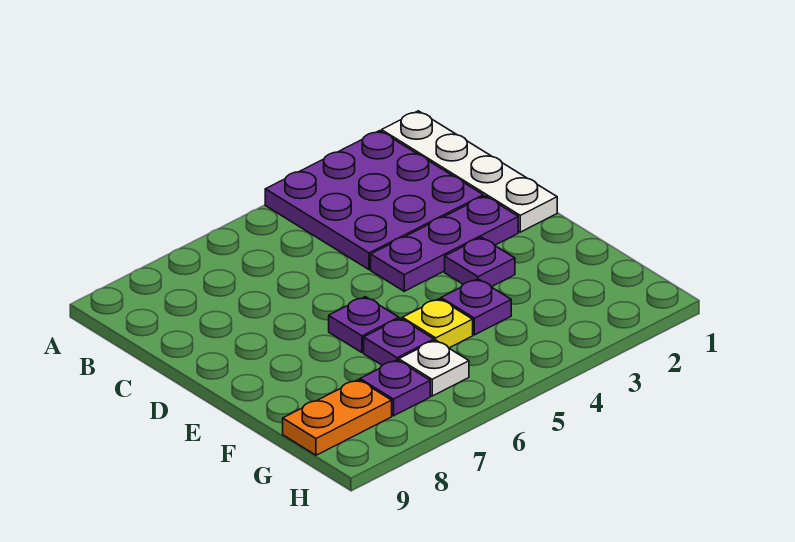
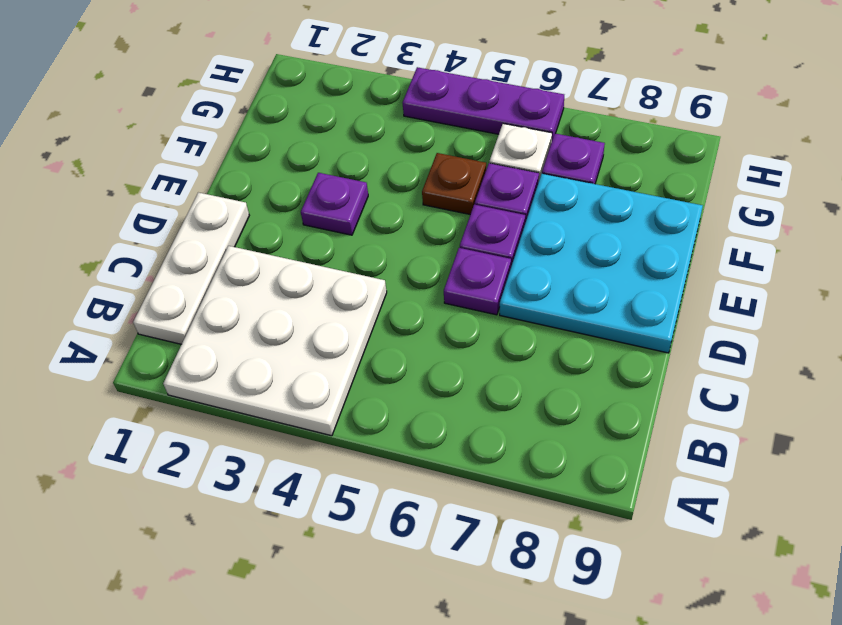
white 1x4 plate [382,111,557,232] -> white 1x3 plate [133,192,249,344]
purple 3x3 plate [265,131,483,270] -> white 3x3 plate [163,246,387,436]
purple 1x3 plate [371,196,518,291] -> purple 1x3 plate moved to [403,67,564,139]
none -> cyan 3x3 plate [500,174,703,353]
purple 1x1 plate [441,279,511,335] -> purple 1x1 plate moved to [444,248,511,315]
yellow 1x1 plate [402,299,473,348] -> brown 1x1 plate [422,153,486,214]
orange 1x2 plate [283,380,392,455] -> none

